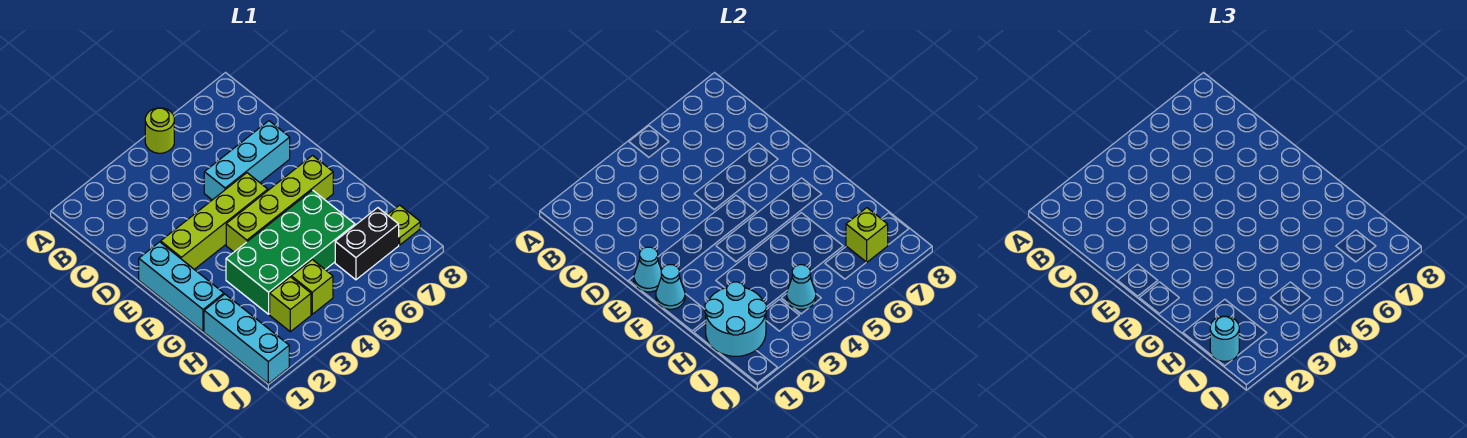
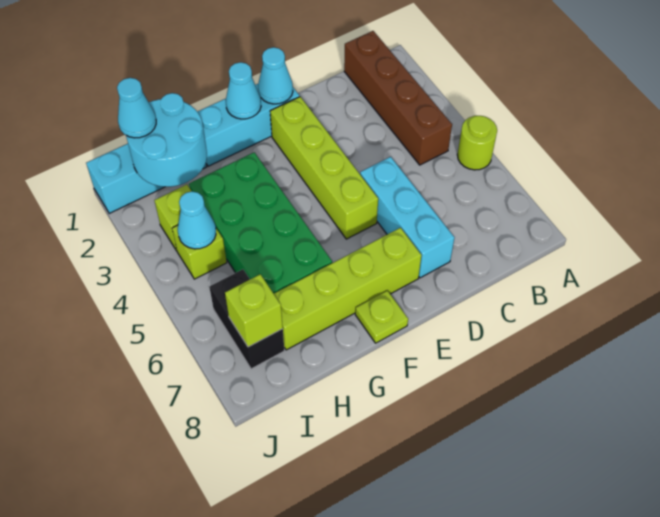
none -> brown 1x4 brick [344,31,452,165]
lime 1x4 brick [226,156,333,252] -> lime 1x4 brick turned to [274,228,422,350]
cyan 1x1 round brick [1210,316,1239,361] -> cyan 1x1 cone [117,78,156,138]
lime 1x1 plate [388,205,420,245] -> lime 1x1 plate moved to [355,291,408,343]

